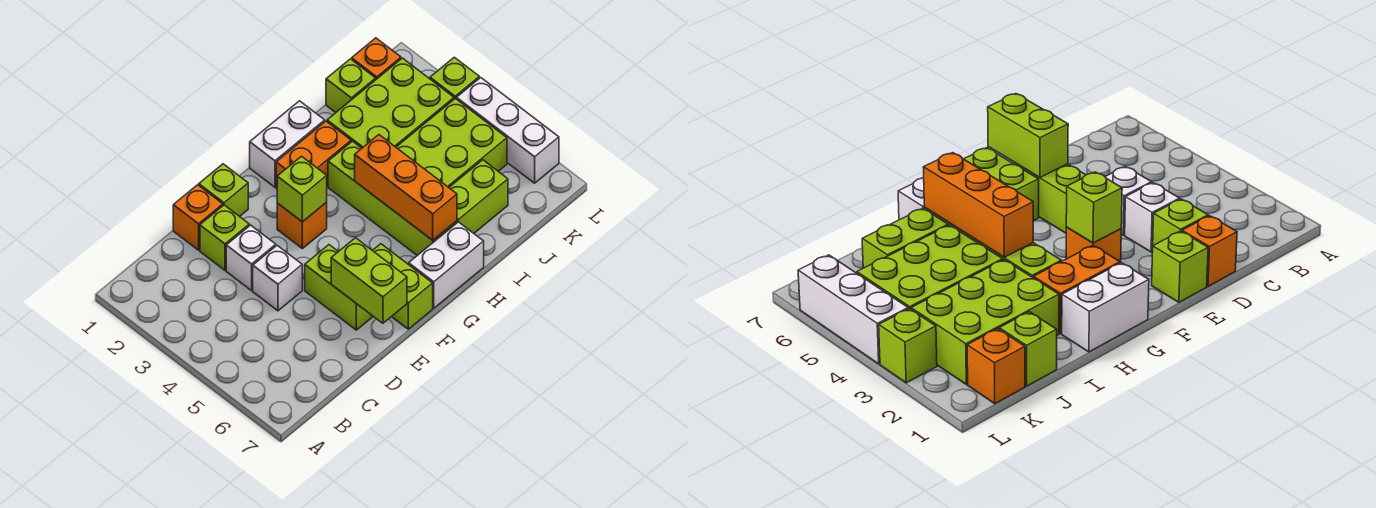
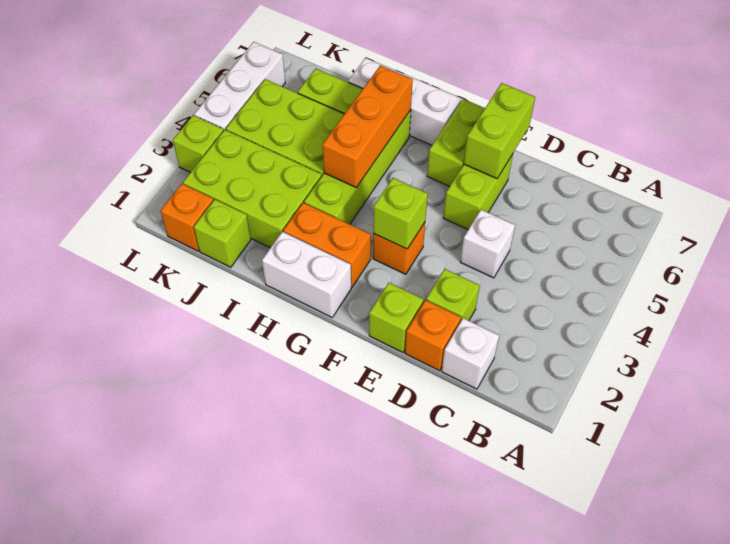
white 1x1 brick [226,225,276,291] -> white 1x1 brick moved to [442,318,499,389]
white 1x2 brick [409,222,484,308] -> white 1x3 brick [348,58,461,145]

